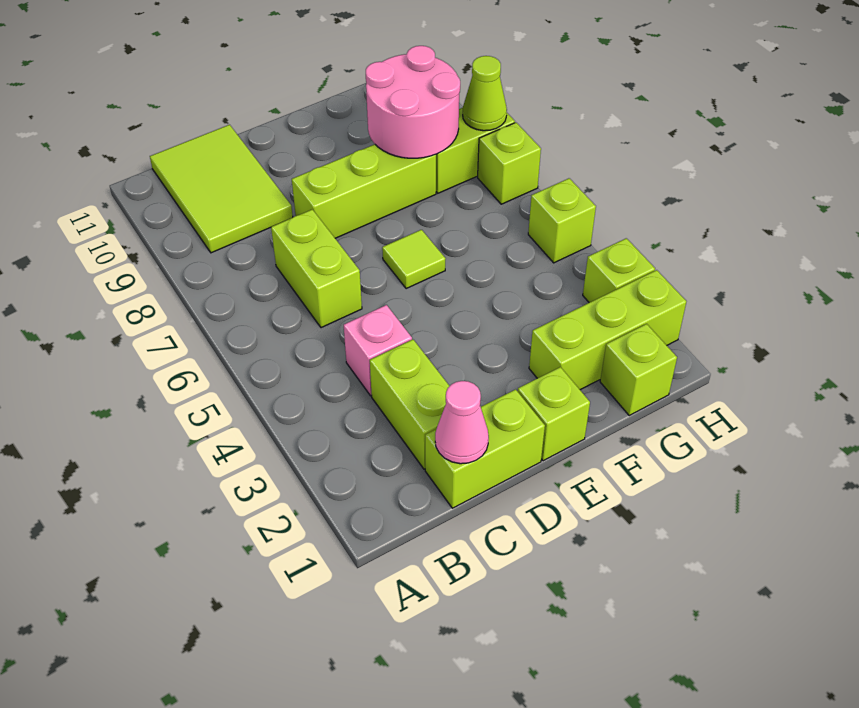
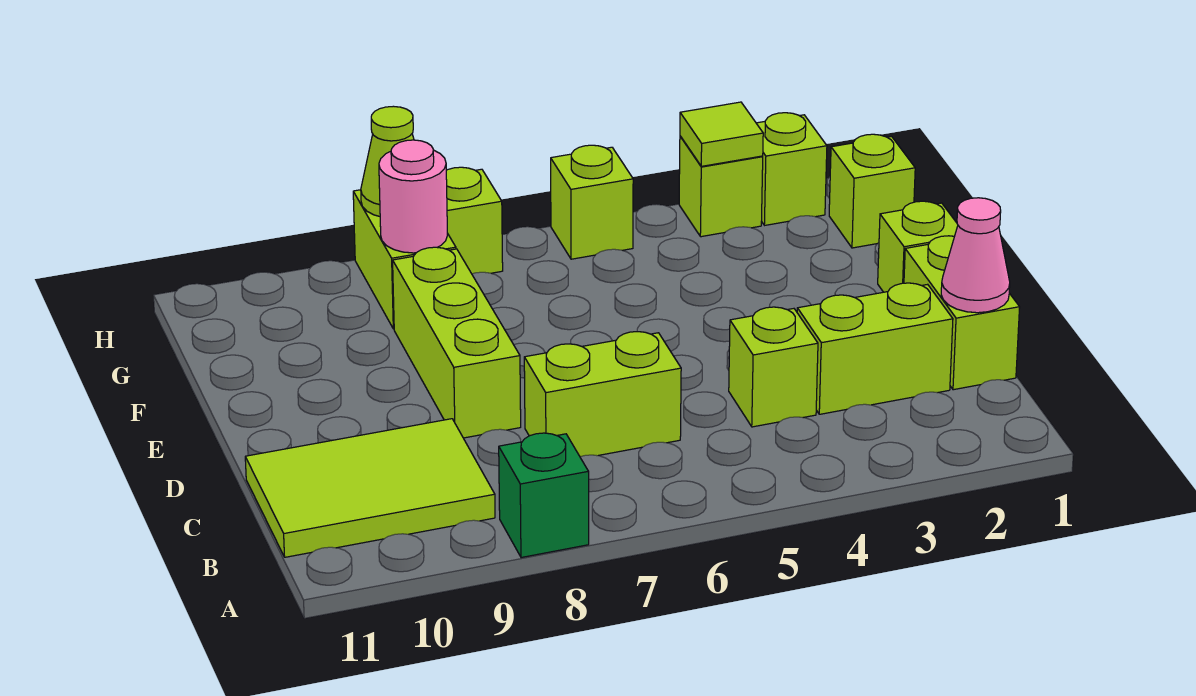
none -> green 1x1 brick [499,433,589,558]
pink 1x1 brick [344,305,412,396] -> lime 1x1 brick [729,307,818,427]
lime 1x1 tile [382,230,446,289] -> lime 1x1 tile moved to [680,102,763,166]
lime 1x3 brick [529,270,686,390] -> lime 1x1 brick [756,113,827,225]
pink 2x2 round brick [366,46,460,158] -> pink 1x1 round brick [379,140,447,253]

